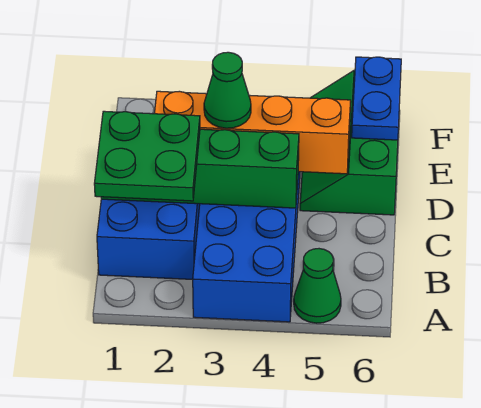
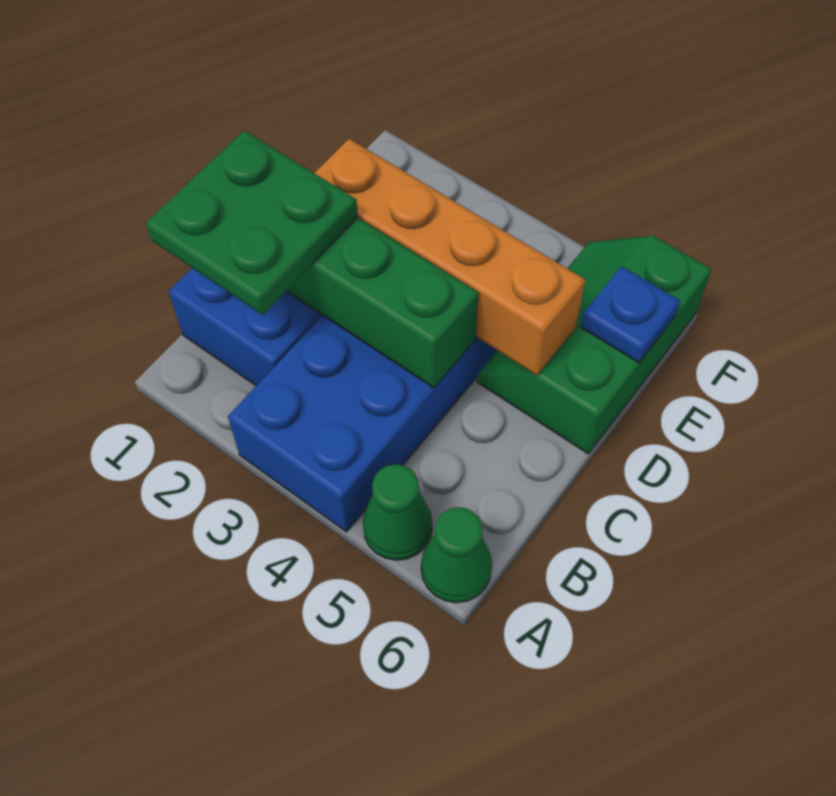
green 1x1 cone [204,52,251,128] -> green 1x1 cone moved to [421,507,492,603]
blue 1x2 plate [352,57,401,140] -> blue 1x1 plate [581,266,680,363]

